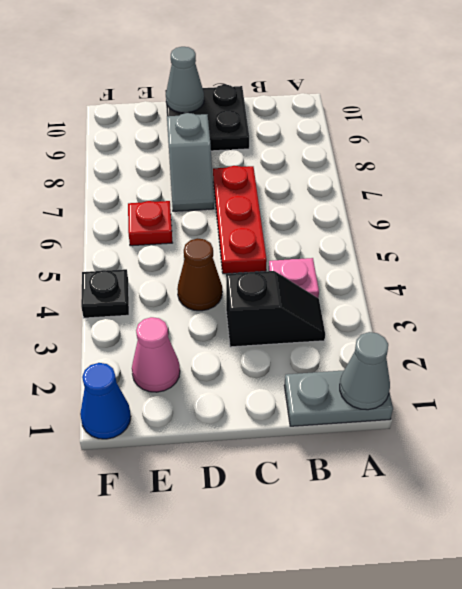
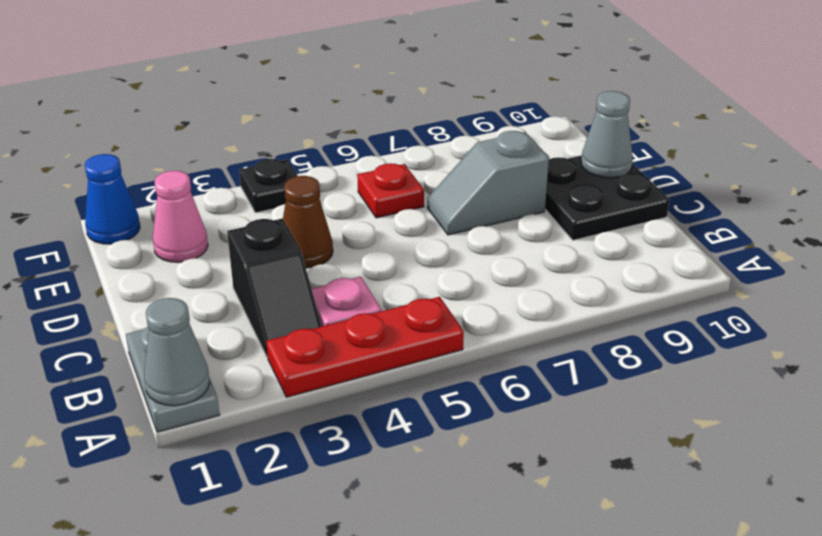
red 1x3 plate [213,166,267,274] -> red 1x3 plate moved to [266,297,464,397]

